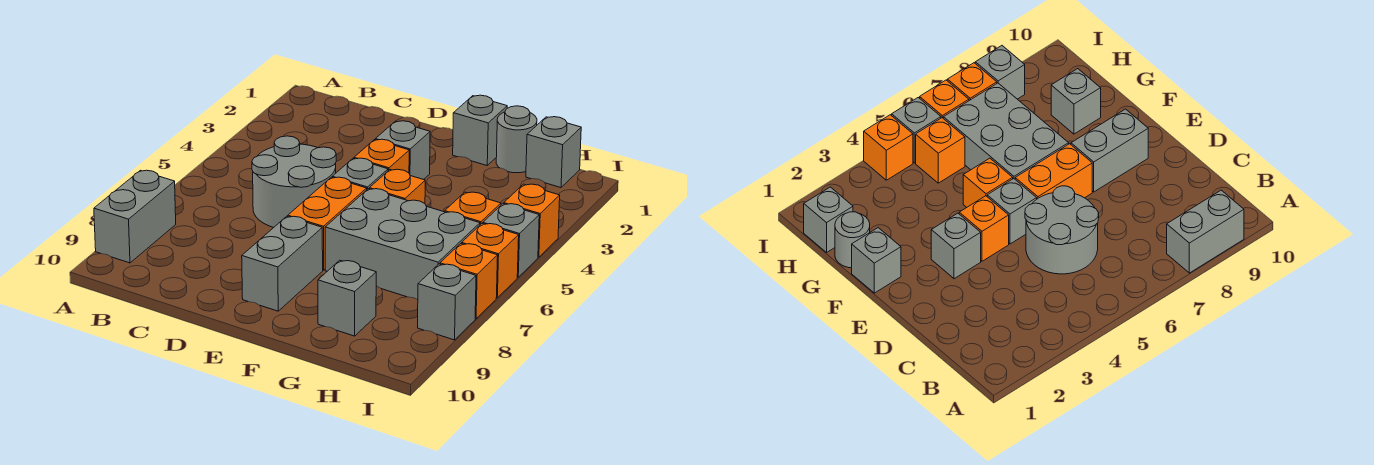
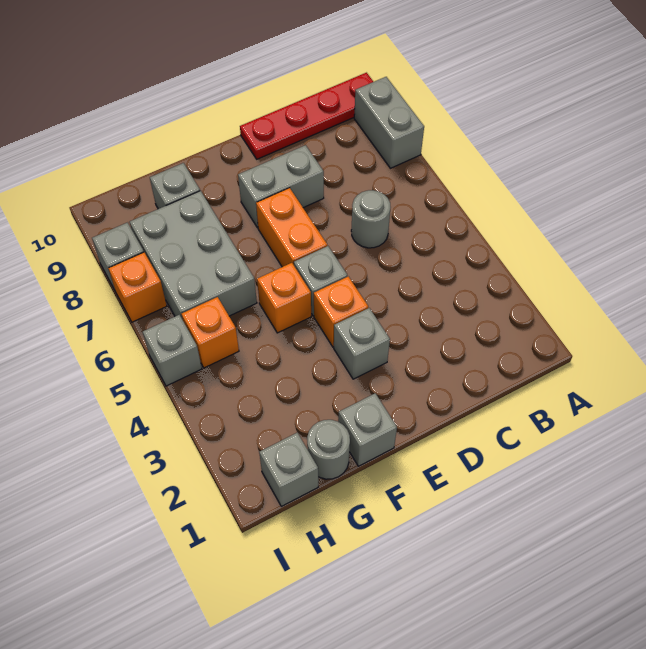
none -> red 1x4 plate [240,73,373,159]
grey 2x2 round brick [252,136,336,227] -> grey 1x1 round brick [351,190,391,248]
grey 1x2 brick [242,216,323,311] -> grey 1x2 brick turned to [238,145,324,228]
grey 2x3 brick [325,189,480,300] -> grey 2x3 brick turned to [130,191,257,320]
orange 1x1 brick [504,184,560,257] -> none
orange 1x1 brick [462,224,519,298] -> none

